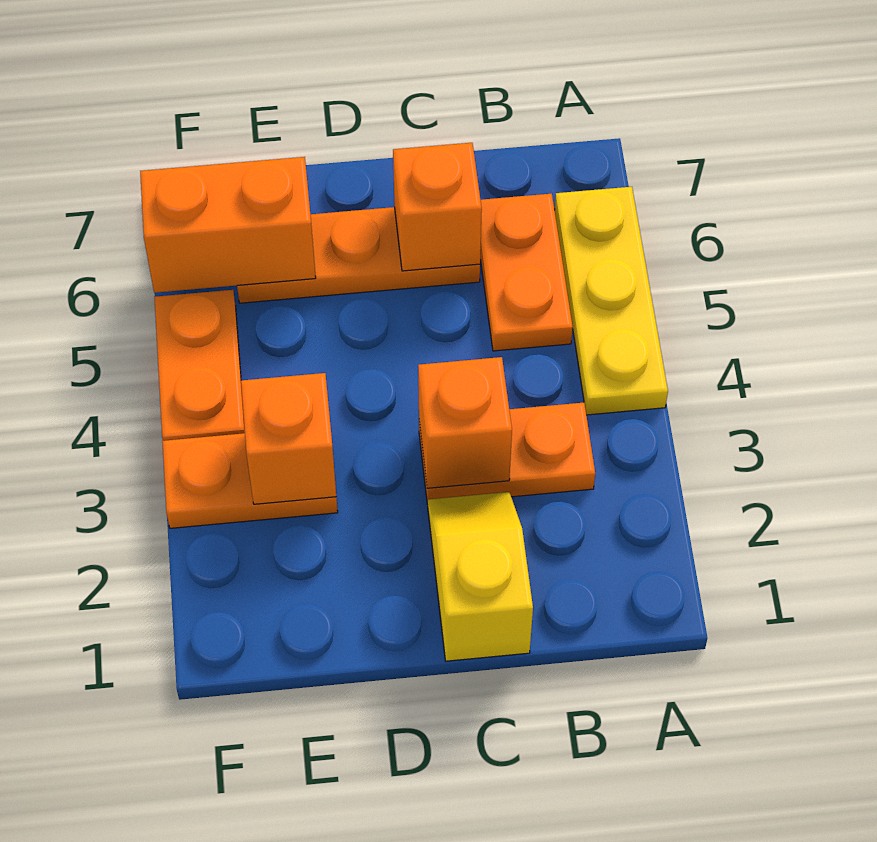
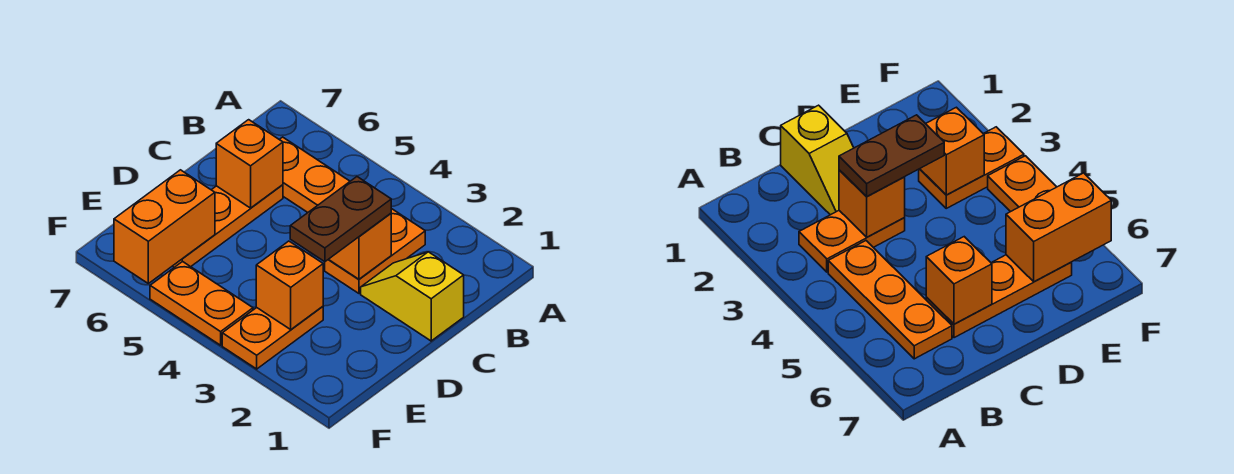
yellow 1x3 plate [555,187,668,415] -> none
orange 1x2 plate [480,194,573,351] -> orange 1x3 plate [279,137,350,212]
none -> brown 1x2 plate [290,177,391,262]

